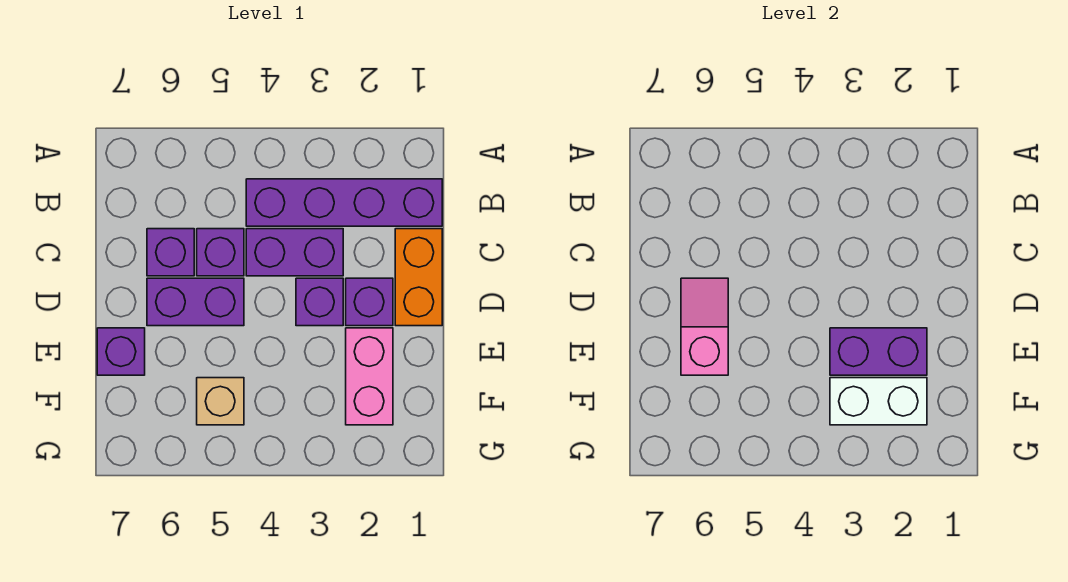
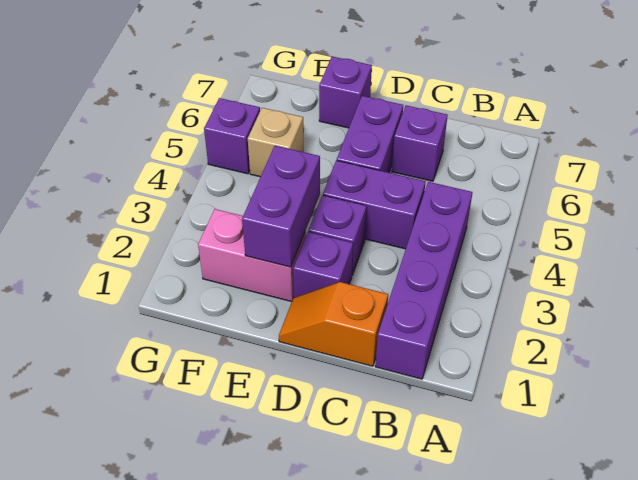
orange 1x2 brick [395,229,442,326] -> orange 1x2 slope [279,282,388,366]
purple 1x2 brick [246,229,343,276] -> purple 1x2 brick turned to [323,160,426,249]
purple 1x1 brick [197,229,244,276] -> purple 1x1 brick moved to [204,98,260,174]
pink 1x2 slope [681,278,728,375] -> none
white 1x2 brick [830,378,927,425] -> none

